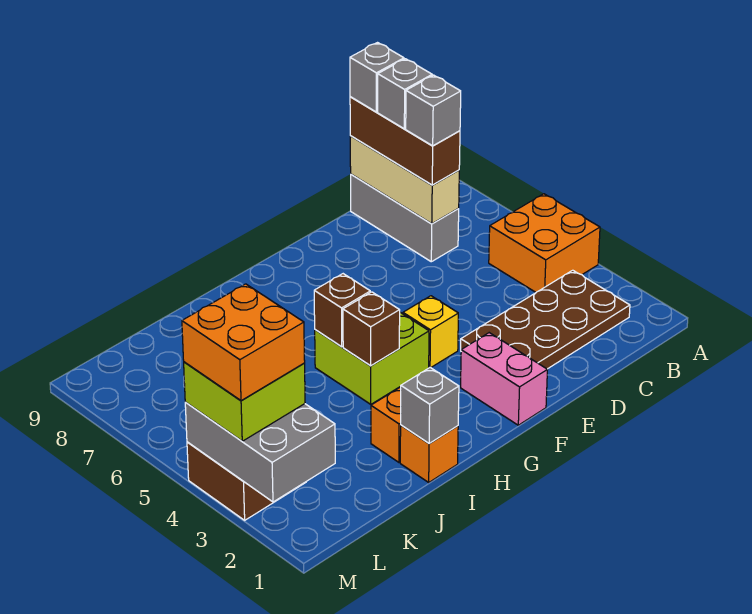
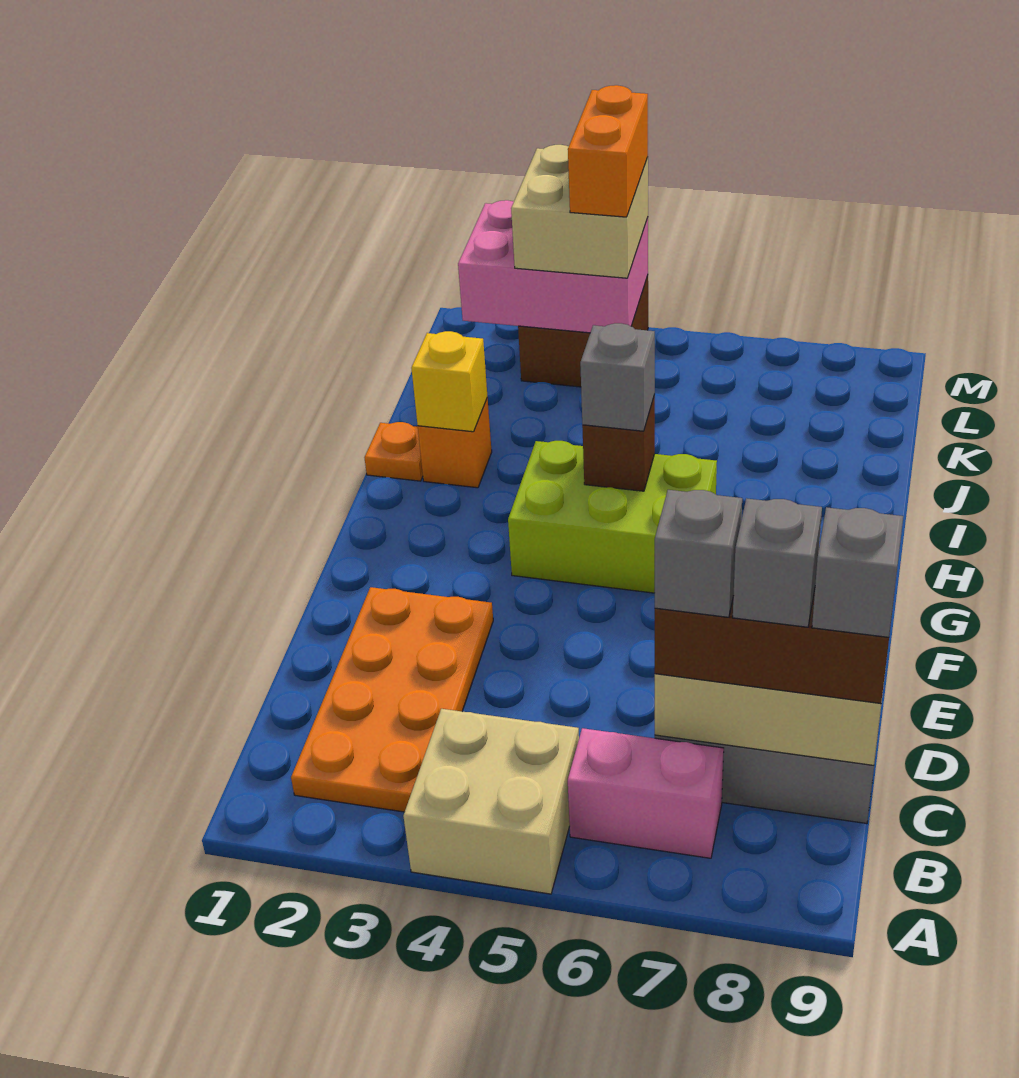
orange 2x2 brick [489,194,600,292] -> tan 2x2 brick [403,709,579,894]
brown 2x4 plate [461,270,630,369] -> orange 2x4 plate [291,587,493,812]
pink 1x2 brick [461,333,547,425] -> pink 1x2 brick moved to [568,728,724,858]
yellow 1x1 brick [403,296,458,368] -> yellow 1x1 brick moved to [411,331,488,432]
lime 2x2 brick [315,313,429,404] -> lime 2x3 brick [508,441,717,593]
brown 1x1 brick [343,292,400,366] -> none
orange 1x1 brick [400,425,458,482] -> orange 1x1 plate [364,422,423,481]
grey 1x1 brick [401,368,459,443] -> grey 1x1 brick moved to [580,323,655,431]
grey 2x3 brick [185,402,335,502] -> pink 2x3 brick [458,200,648,333]
lime 2x2 brick [184,362,305,441] -> tan 2x2 brick [511,145,648,278]
orange 2x2 brick [182,284,305,401] -> orange 1x2 brick [568,85,648,217]

